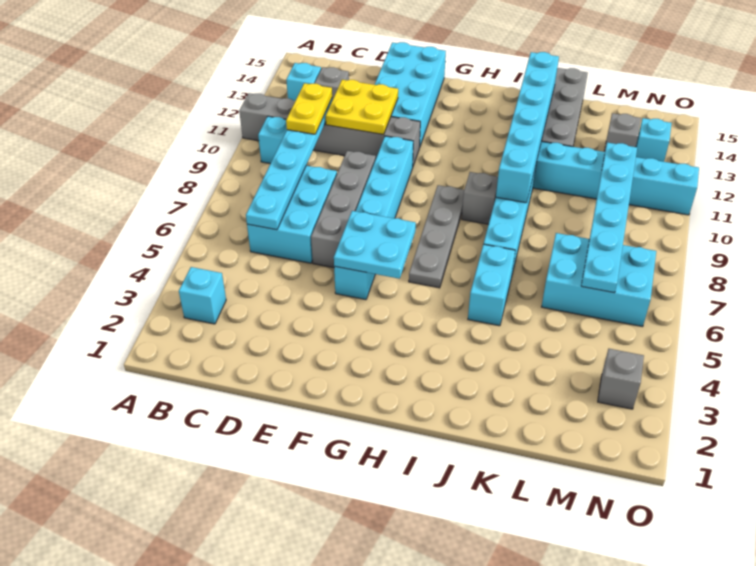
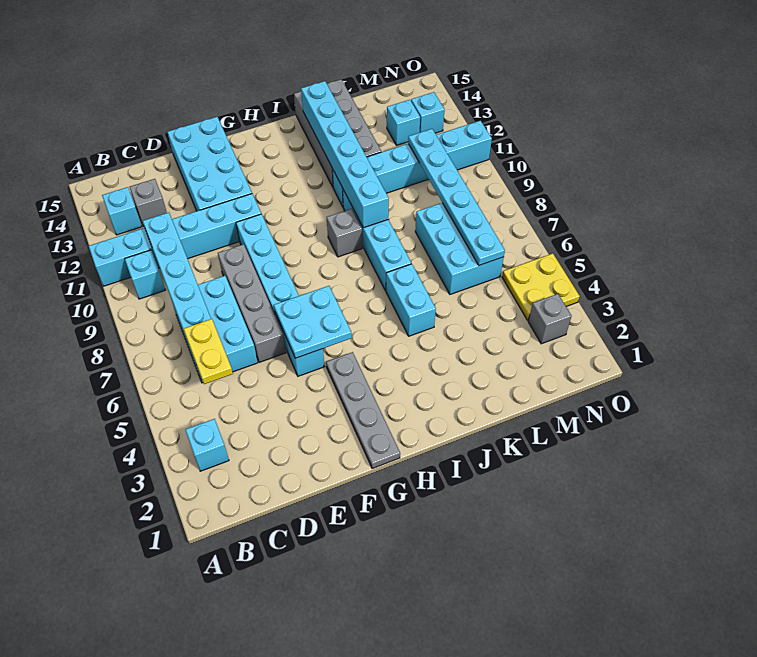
grey 1x6 brick [239,93,420,166] -> cyan 1x6 brick [89,194,261,286]
yellow 1x2 plate [286,83,332,134] -> yellow 1x2 plate moved to [184,319,233,384]
yellow 2x2 plate [326,80,398,135] -> yellow 2x2 plate moved to [502,254,580,320]
grey 1x4 plate [409,185,464,288] -> grey 1x4 plate moved to [326,352,400,468]
cyan 2x3 brick [542,233,656,327] -> cyan 2x3 brick turned to [415,203,504,294]
grey 1x1 brick [604,113,641,152] -> cyan 1x1 brick [387,100,420,145]

